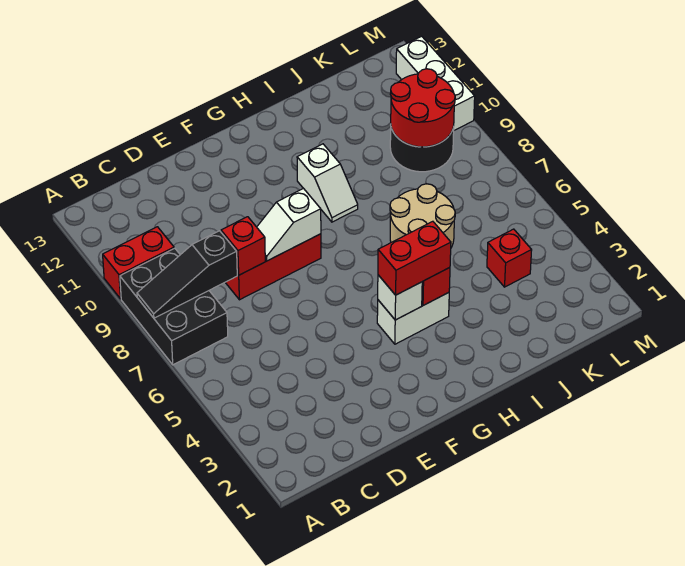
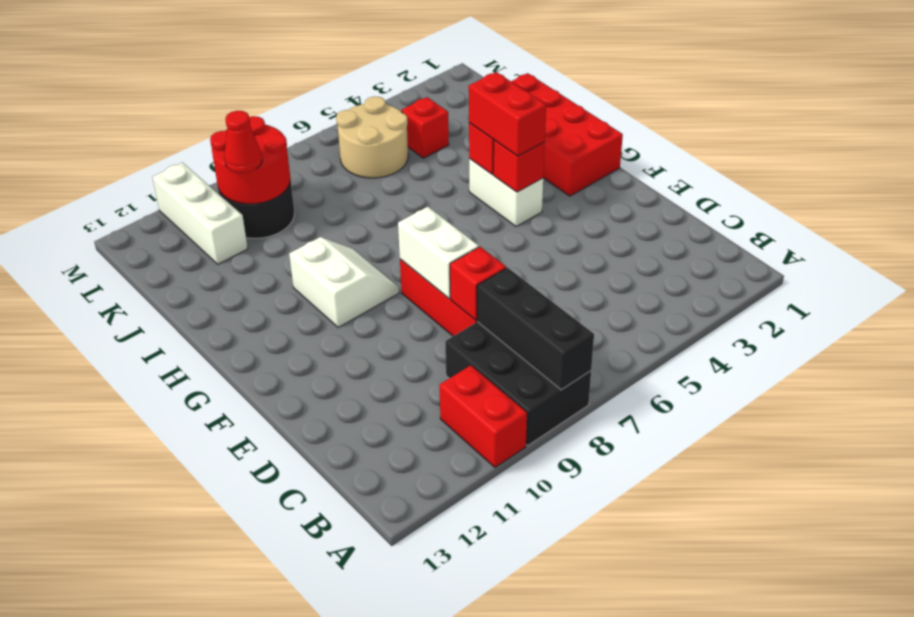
black 2x3 brick [120,248,228,365] -> black 2x3 brick turned to [445,322,591,446]
black 1x3 slope [137,231,237,318] -> black 1x3 brick [477,268,594,390]
white 1x2 slope [257,188,321,261] -> white 1x2 brick [398,207,479,299]
none -> red 2x4 brick [511,73,623,196]
white 1x1 brick [378,275,422,320] -> red 1x1 brick [493,140,545,192]
white 1x2 slope [297,144,358,222] -> white 2x2 slope [289,237,399,328]
tan 2x2 round brick [390,184,455,247] -> tan 2x2 round brick moved to [336,97,408,178]
none -> red 1x1 cone [224,111,262,173]
white 1x3 brick [396,36,475,130] -> white 1x3 brick turned to [152,163,248,264]

